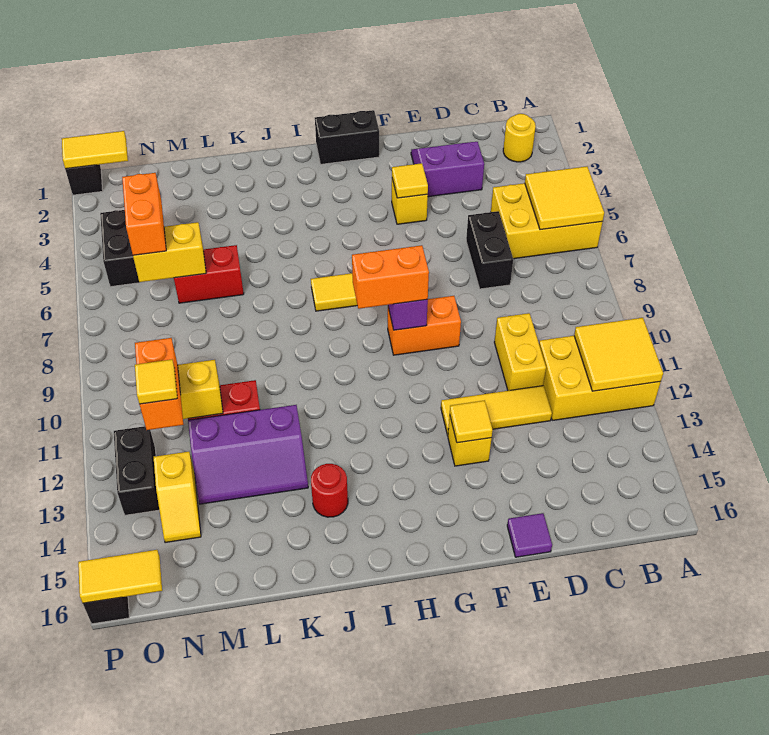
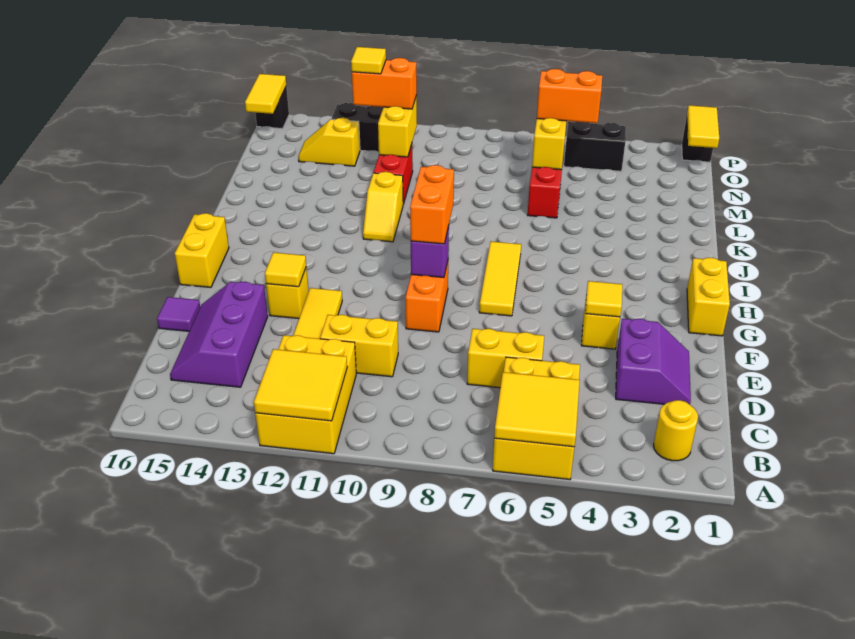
black 1x2 brick [466,211,513,289] -> yellow 1x2 brick [467,329,544,388]
black 1x2 brick [315,110,379,164] -> yellow 1x2 brick [687,258,730,336]
none -> yellow 1x2 brick [175,213,229,287]
none -> yellow 1x2 slope [363,172,403,242]
red 1x1 round brick [311,464,348,517] -> none
purple 2x3 slope [188,405,308,504] -> purple 2x3 slope moved to [170,282,268,387]

